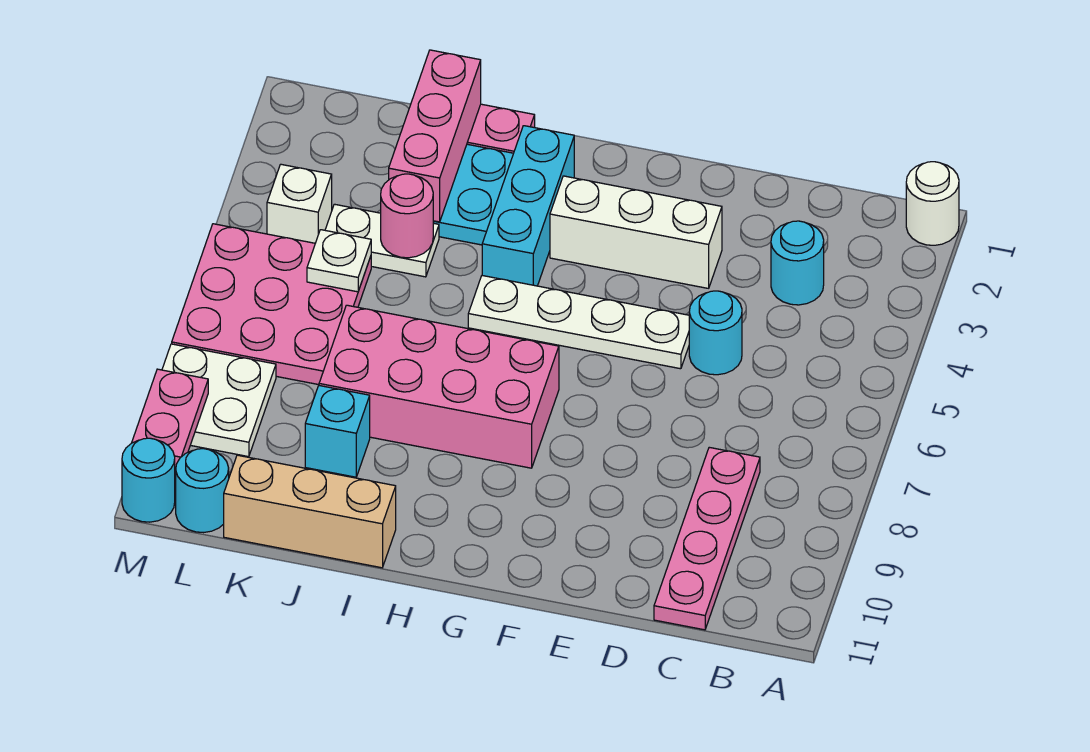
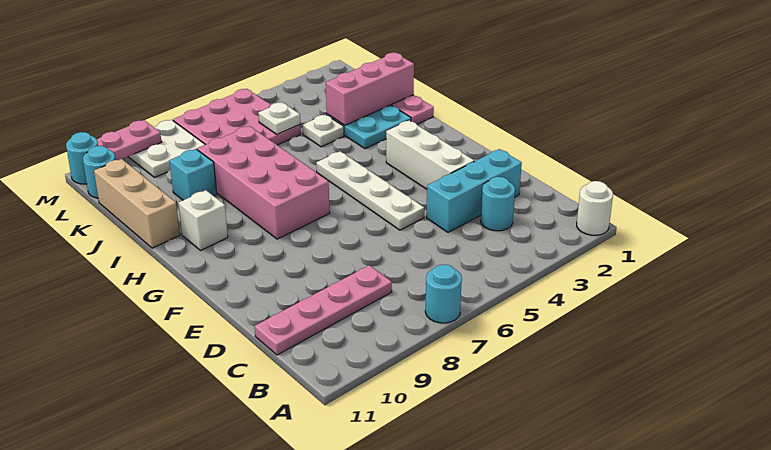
cyan 1x1 round brick [689,291,742,375] -> cyan 1x1 round brick moved to [425,265,462,323]
cyan 1x3 brick [482,126,574,286] -> cyan 1x3 brick moved to [426,149,522,232]
white 1x2 plate [325,204,439,277] -> white 1x1 plate [302,115,344,147]
pink 1x1 round brick [381,174,433,258] -> none
white 1x1 brick [267,164,332,243] -> white 1x1 brick moved to [179,190,228,250]

